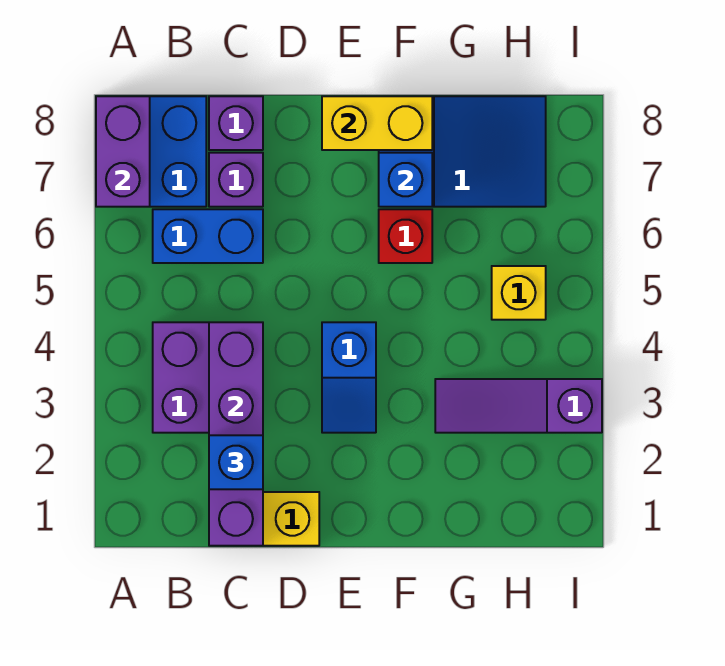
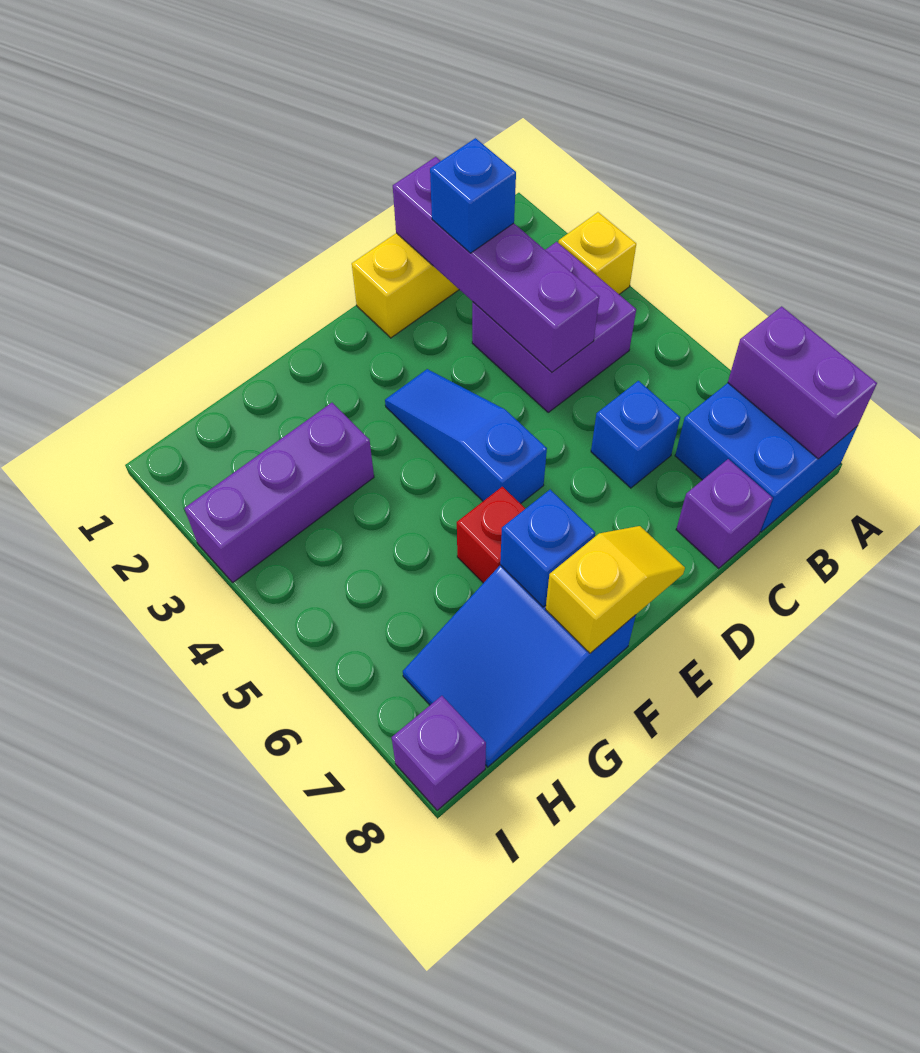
blue 1x2 brick [153,209,263,263] -> blue 1x1 brick [591,381,680,488]
purple 1x1 brick [209,153,263,207] -> purple 1x1 brick moved to [392,696,486,810]
blue 1x2 slope [322,322,376,433] -> blue 1x3 slope [385,369,547,504]
yellow 1x2 brick [322,96,432,150] -> yellow 1x2 slope [546,526,685,653]
purple 1x3 slope [435,379,602,433] -> purple 1x3 brick [184,403,374,582]
yellow 1x1 brick [492,266,546,320] -> yellow 1x1 brick moved to [558,212,636,294]

